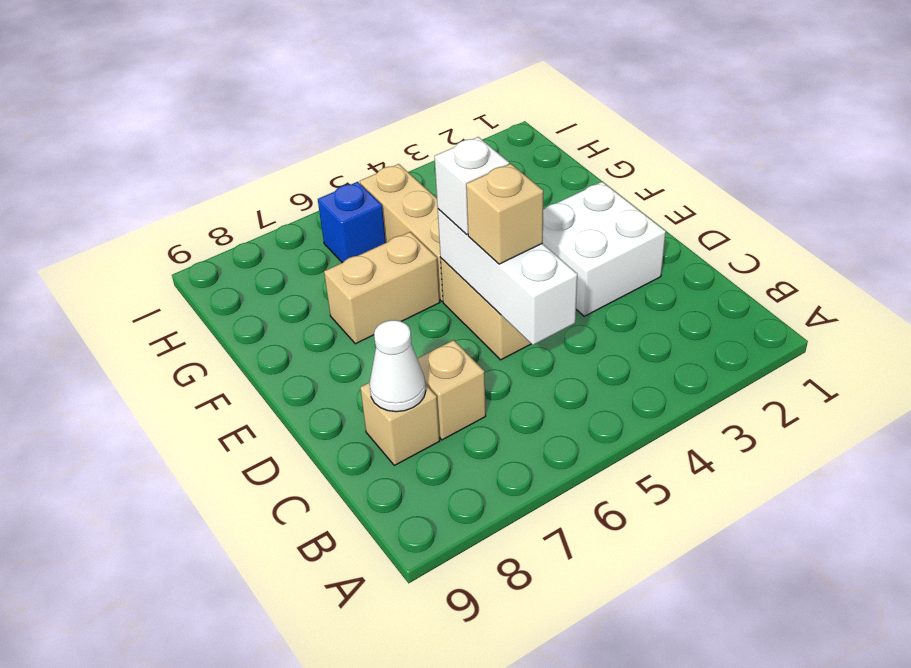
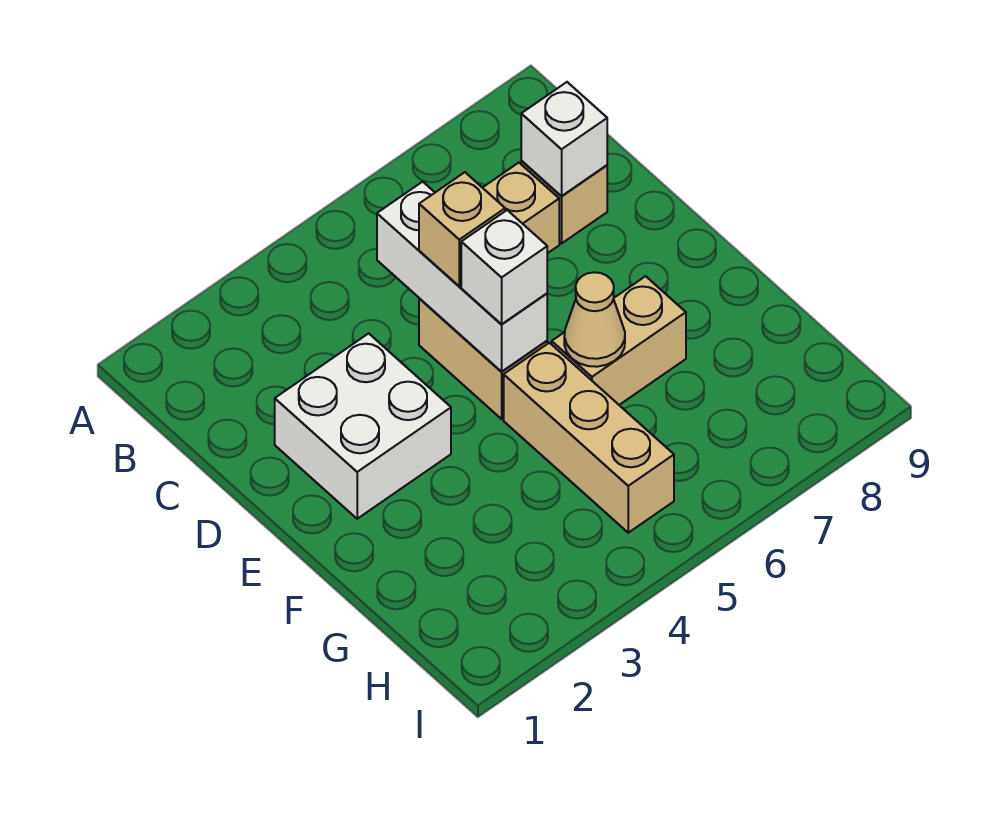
white 1x1 cone [370,320,426,412] -> white 1x1 brick [521,82,607,196]
none -> tan 1x1 cone [564,272,625,367]
blue 1x1 brick [318,182,386,263] -> none

